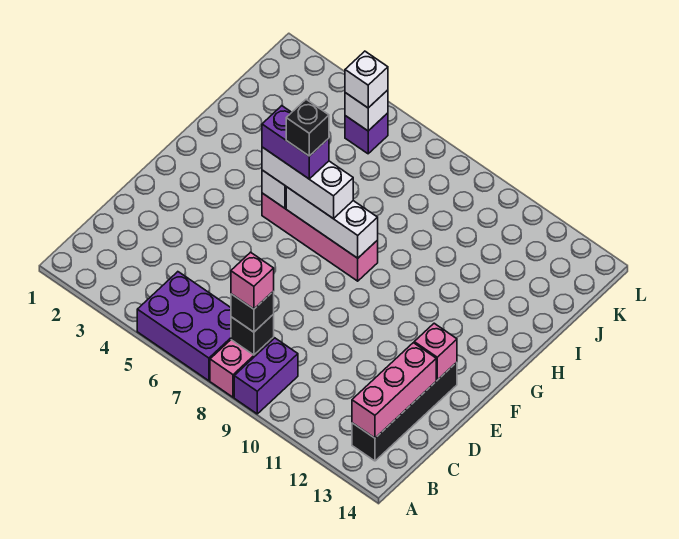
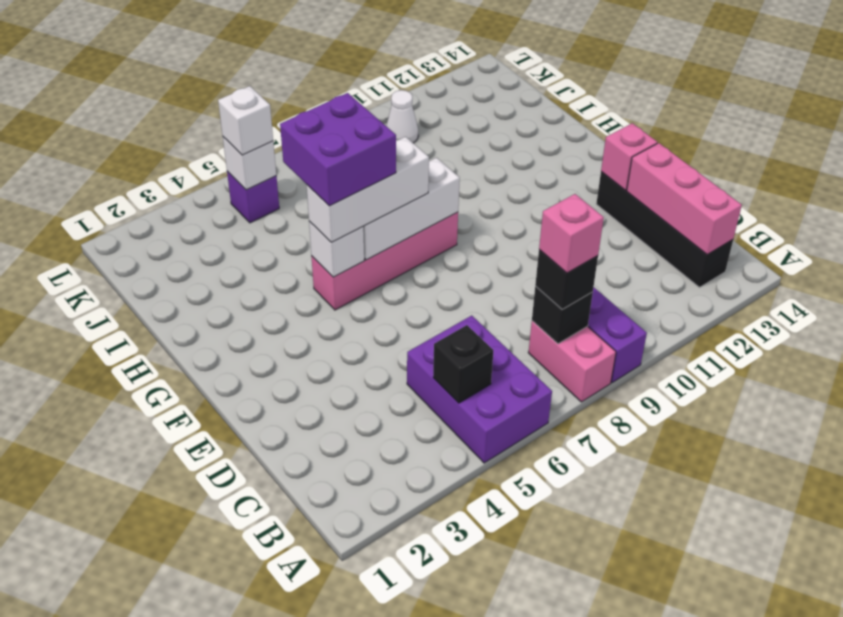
purple 2x3 brick [137,272,231,381] -> purple 2x3 brick turned to [407,316,552,463]
purple 1x2 brick [262,106,329,179] -> purple 2x2 brick [280,93,396,206]
black 1x1 brick [286,99,329,156] -> black 1x1 brick moved to [433,325,494,403]
none -> white 1x1 cone [386,90,418,143]

